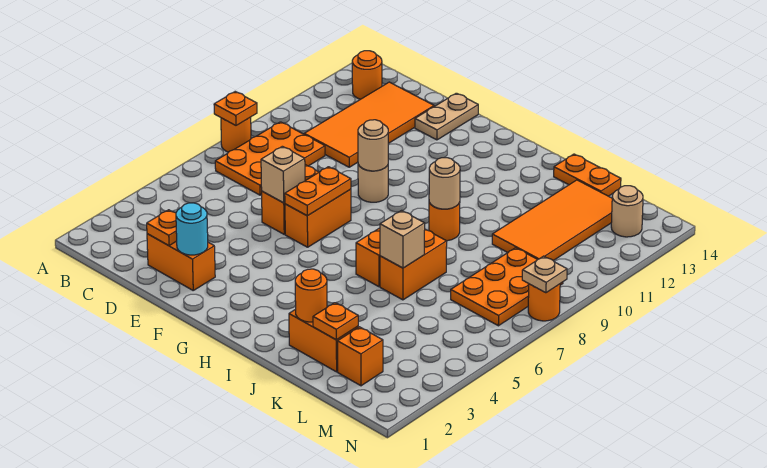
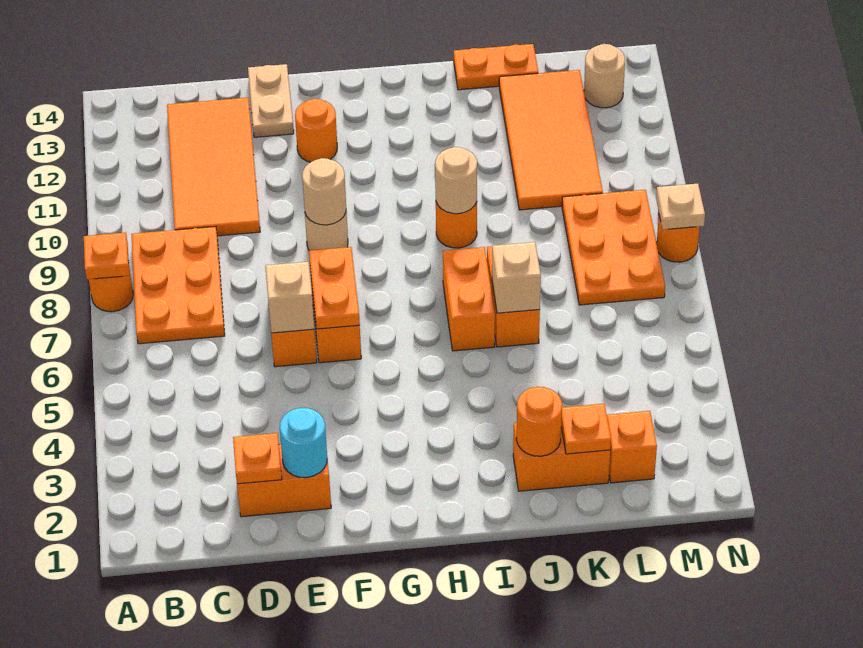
orange 1x1 round brick [352,51,382,99] -> orange 1x1 round brick moved to [295,99,337,162]

